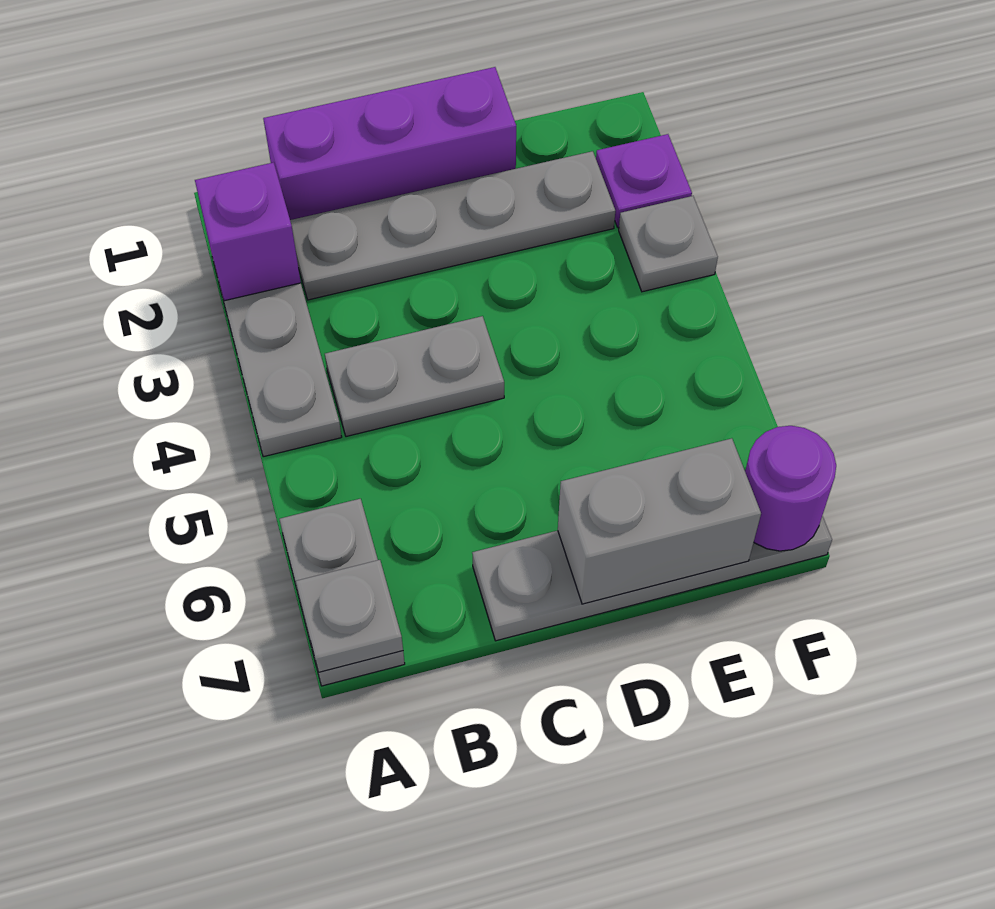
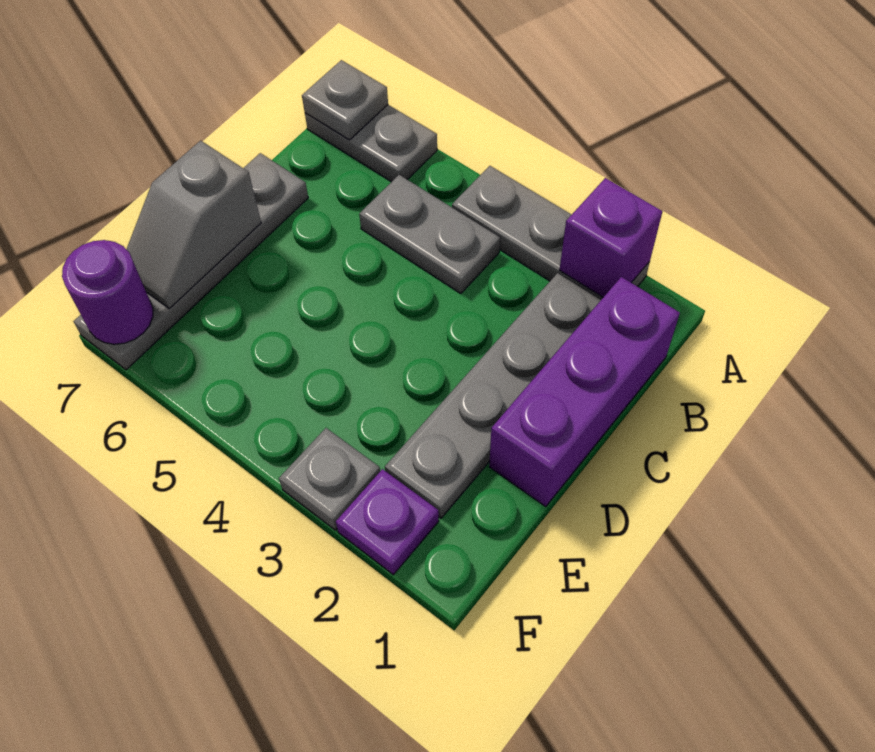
grey 1x2 plate [325,316,504,437] -> grey 1x2 plate turned to [359,175,500,294]
grey 1x2 brick [558,438,761,604] -> grey 1x2 slope [126,141,261,309]

